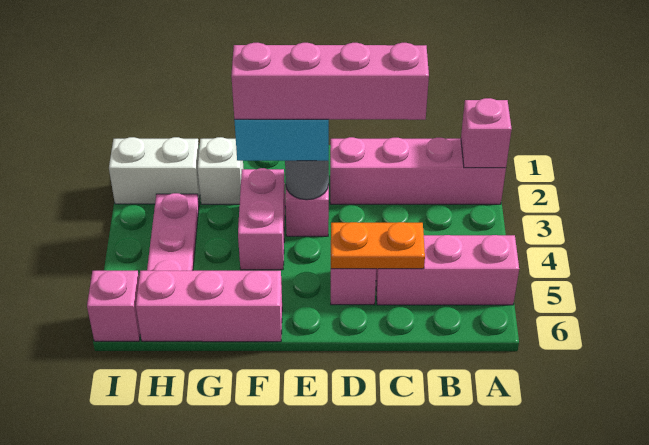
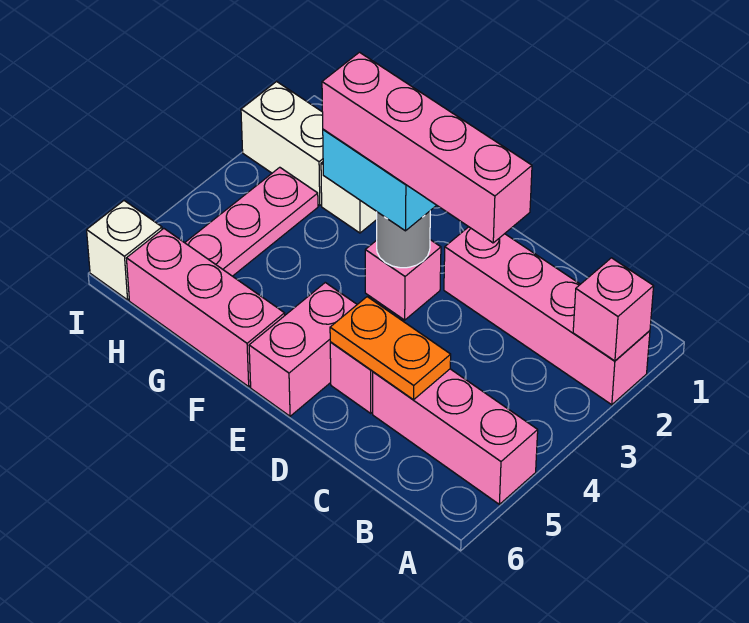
pink 1x2 brick [238,168,285,270] -> pink 1x2 brick moved to [249,283,357,416]
pink 1x1 brick [87,271,140,341] -> white 1x1 brick [87,201,162,300]

